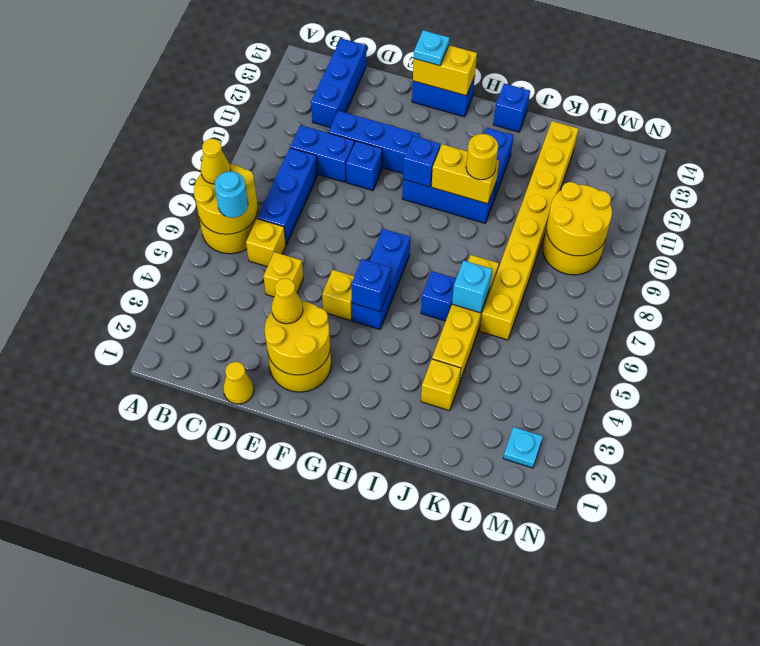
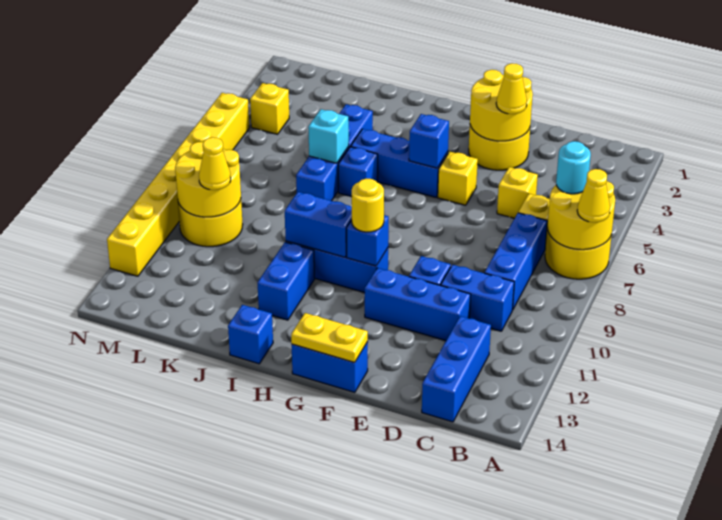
yellow 1x1 cone [223,362,254,404] -> yellow 1x1 cone moved to [199,137,231,190]
yellow 1x2 brick [413,45,477,96] -> yellow 1x2 plate [291,313,368,362]
cyan 1x1 plate [414,30,450,66] -> none
blue 1x3 brick [352,229,410,330] -> blue 1x3 brick turned to [351,129,448,197]
yellow 1x2 brick [432,144,499,204] -> blue 1x2 brick [285,192,352,257]
yellow 1x1 round brick [466,134,498,180] -> yellow 1x1 round brick moved to [352,179,384,232]
yellow 1x1 brick [421,359,461,411] -> yellow 1x1 brick moved to [250,83,289,134]
yellow 1x4 brick [432,255,499,383] -> blue 1x4 brick [296,104,373,201]
yellow 1x8 brick [480,121,578,340] -> yellow 1x8 brick moved to [107,93,249,276]
cyan 1x1 plate [503,427,543,468] -> none

